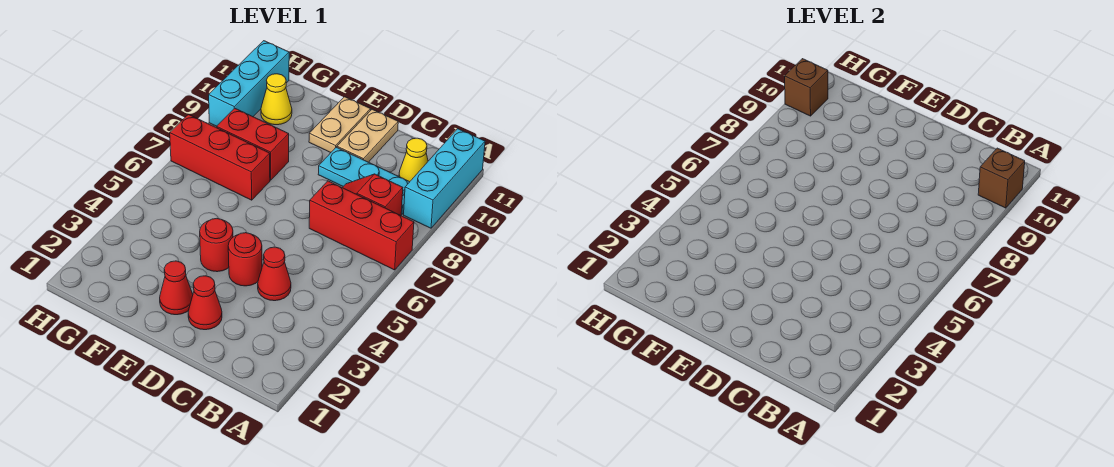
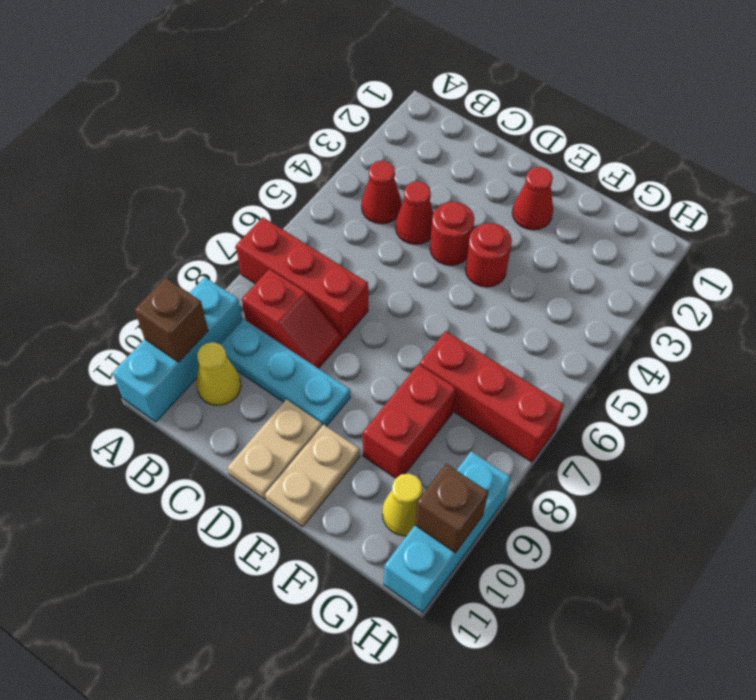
red 1x1 cone [188,276,222,330] -> red 1x1 cone moved to [361,160,401,224]
red 1x2 brick [217,108,289,180] -> red 1x2 brick turned to [363,364,456,478]

